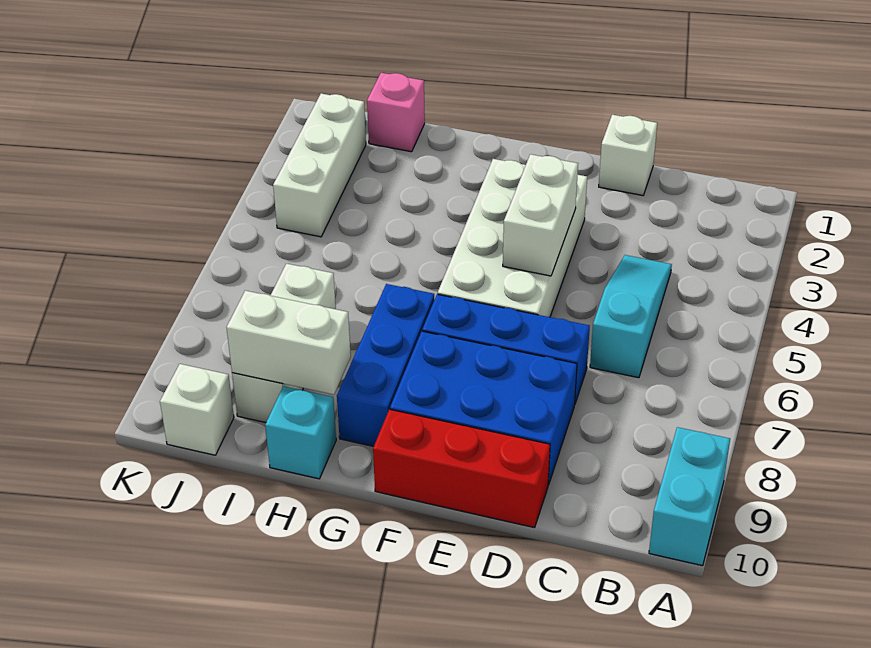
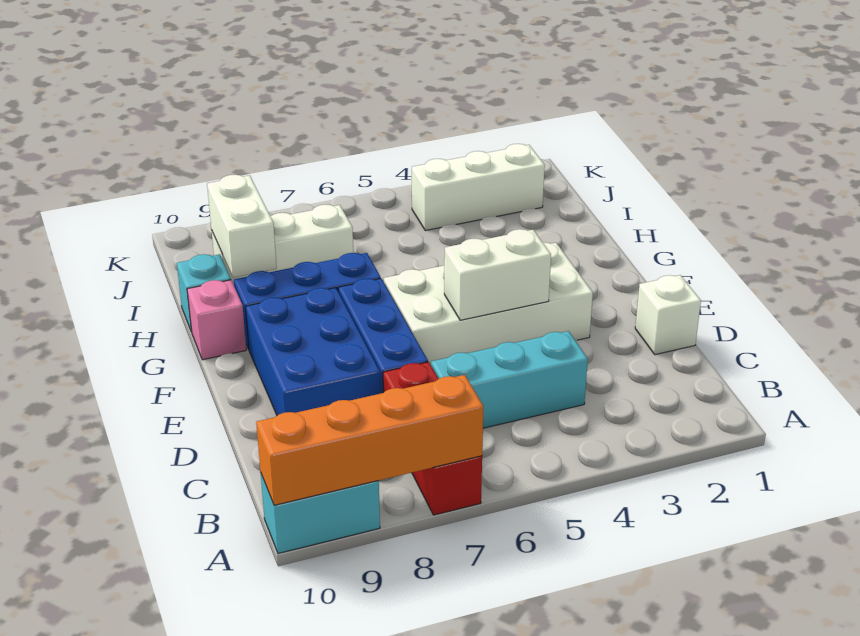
none -> orange 1x4 brick [256,375,484,505]
cyan 1x3 slope [590,255,672,378] -> cyan 1x3 brick [431,331,588,428]
red 1x3 brick [373,409,550,528] -> red 1x3 brick moved to [383,362,482,515]
pink 1x1 brick [367,73,425,152] -> pink 1x1 brick moved to [187,280,246,360]
white 1x1 brick [160,364,234,455] -> none

